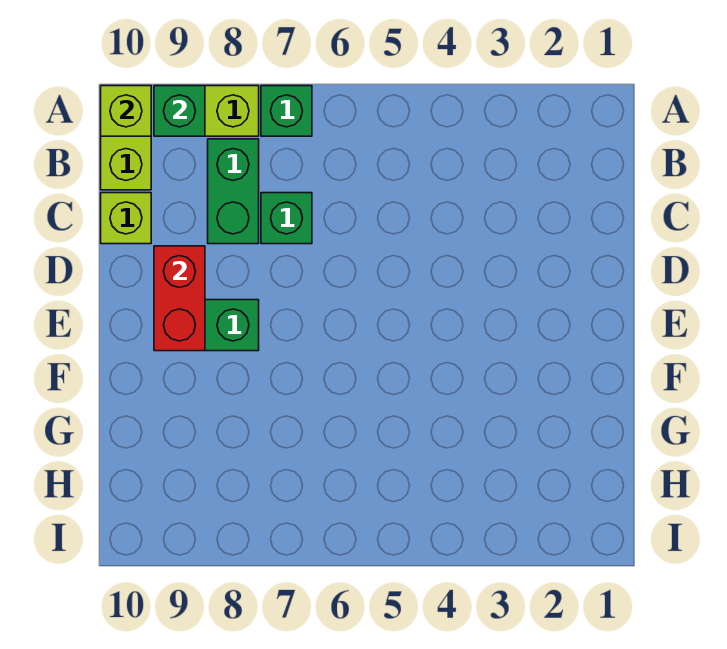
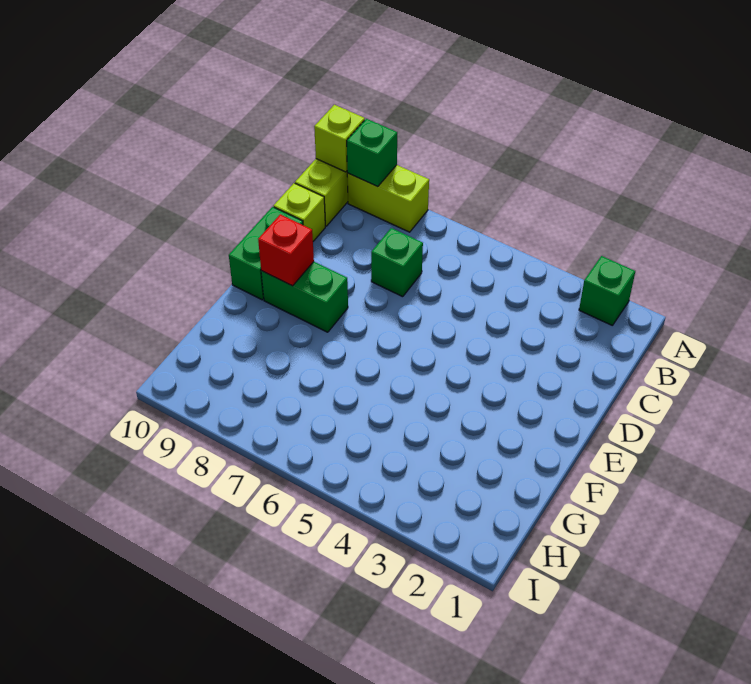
green 1x1 brick [261,86,312,136] -> green 1x1 brick moved to [579,256,635,326]
green 1x2 brick [208,139,259,244] -> green 1x2 brick moved to [229,207,303,300]
red 1x2 brick [154,246,205,351] -> red 1x1 brick [258,214,314,286]

